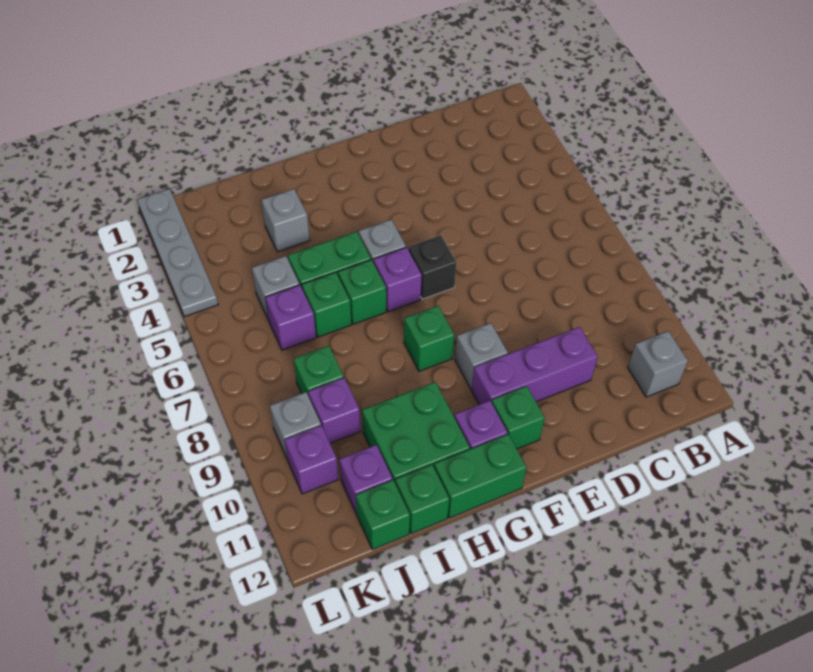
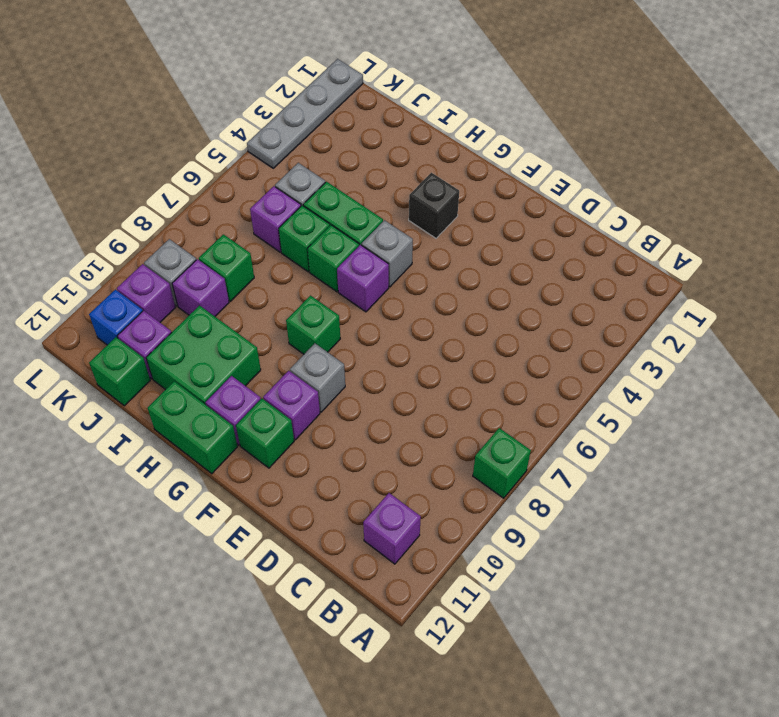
grey 1x1 brick [628,331,688,397] -> purple 1x1 brick [363,493,421,564]
purple 1x3 brick [471,327,598,404] -> purple 1x1 brick [263,371,320,440]
black 1x1 brick [408,235,457,299] -> black 1x1 brick moved to [409,173,459,238]
grey 1x1 brick [261,189,310,252] -> none
green 1x1 brick [395,465,449,534] -> green 1x1 brick moved to [473,428,531,498]
none -> blue 1x1 brick [89,290,143,345]

